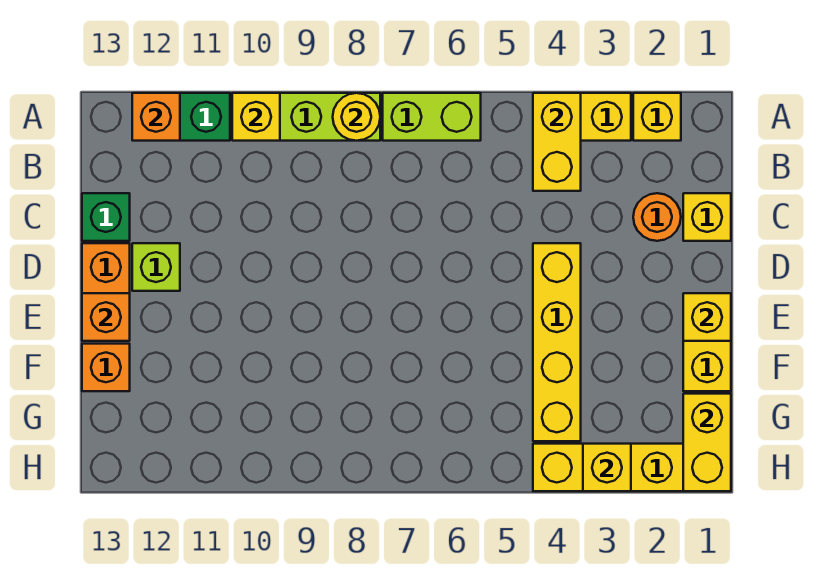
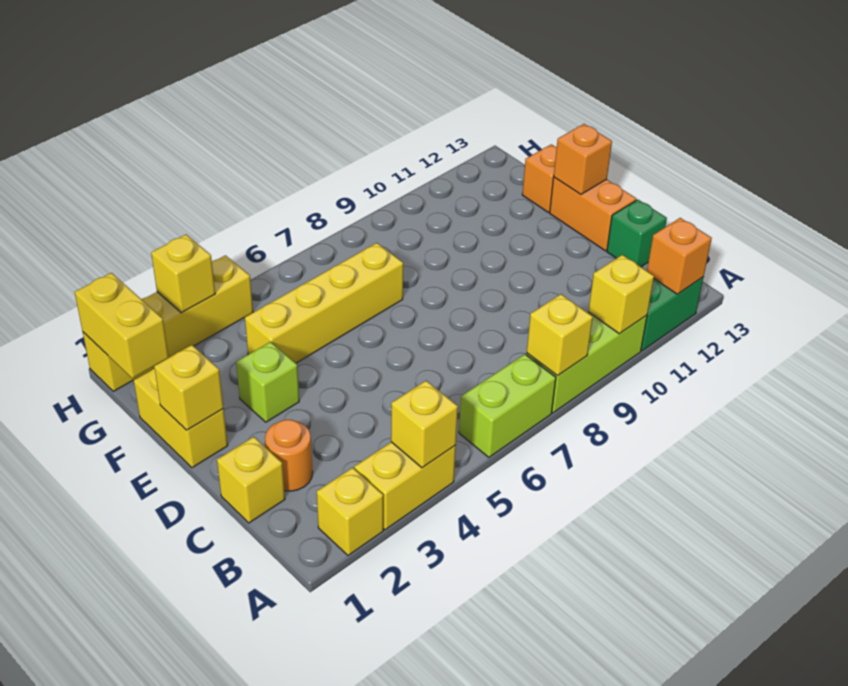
yellow 1x2 brick [533,93,581,191] -> yellow 1x1 brick [391,381,458,468]
yellow 1x1 round brick [333,93,380,141] -> yellow 1x1 brick [527,294,593,376]
yellow 1x4 brick [533,243,581,441] -> yellow 1x4 brick turned to [245,243,403,363]
lime 1x1 brick [132,243,180,291] -> lime 1x1 brick moved to [236,342,299,422]

